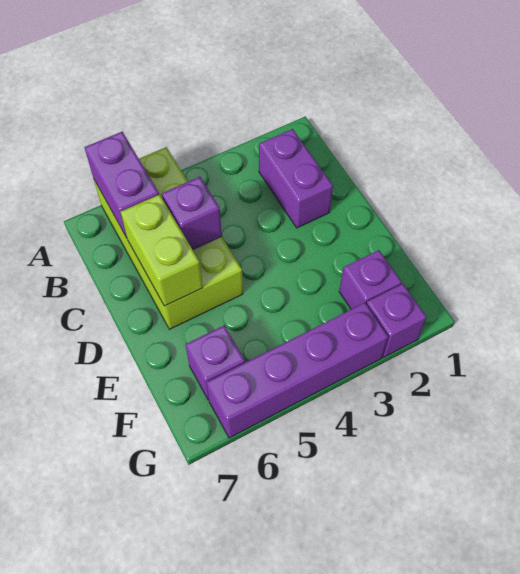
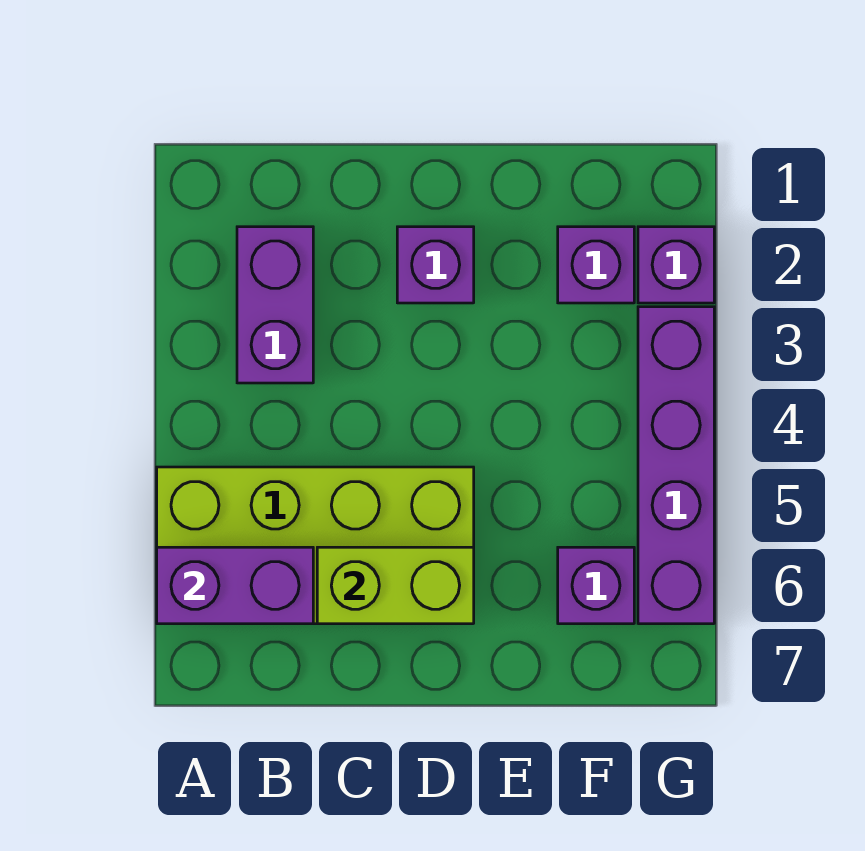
purple 1x2 brick [259,129,333,228] -> purple 1x2 brick turned to [237,227,313,383]
purple 1x1 brick [162,177,222,250] -> purple 1x1 brick moved to [397,227,474,303]

